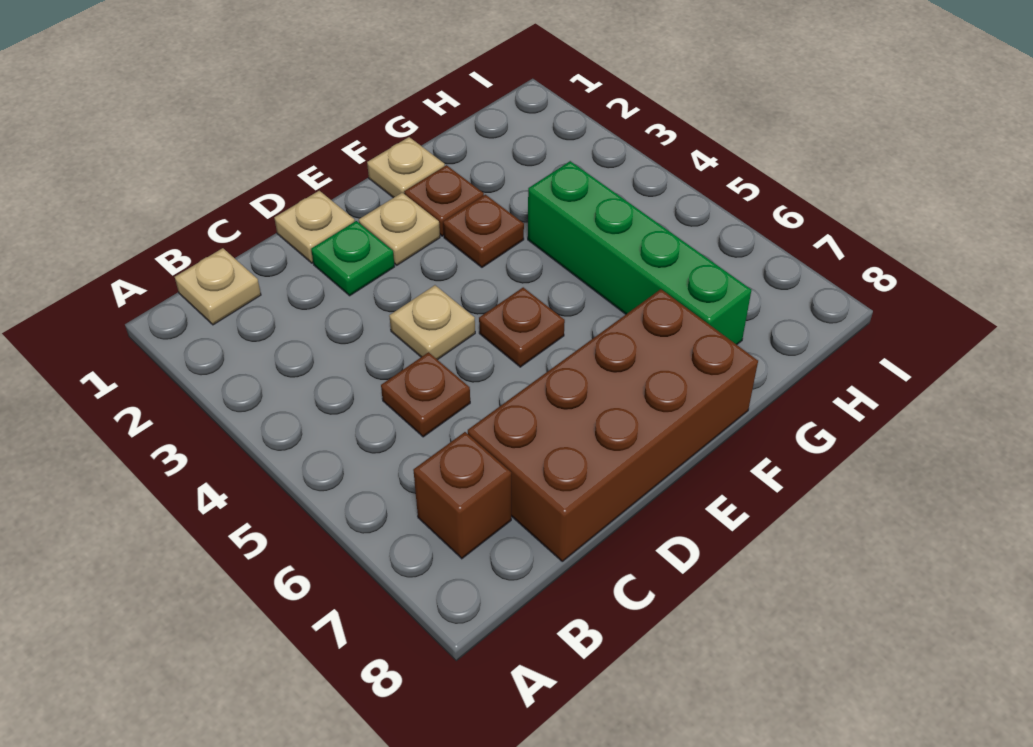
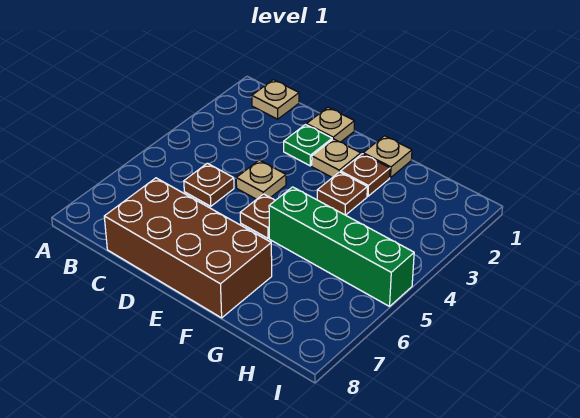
brown 1x1 brick [413,432,511,559] -> none
green 1x4 brick [528,161,751,345] -> green 1x4 brick turned to [269,187,414,306]

